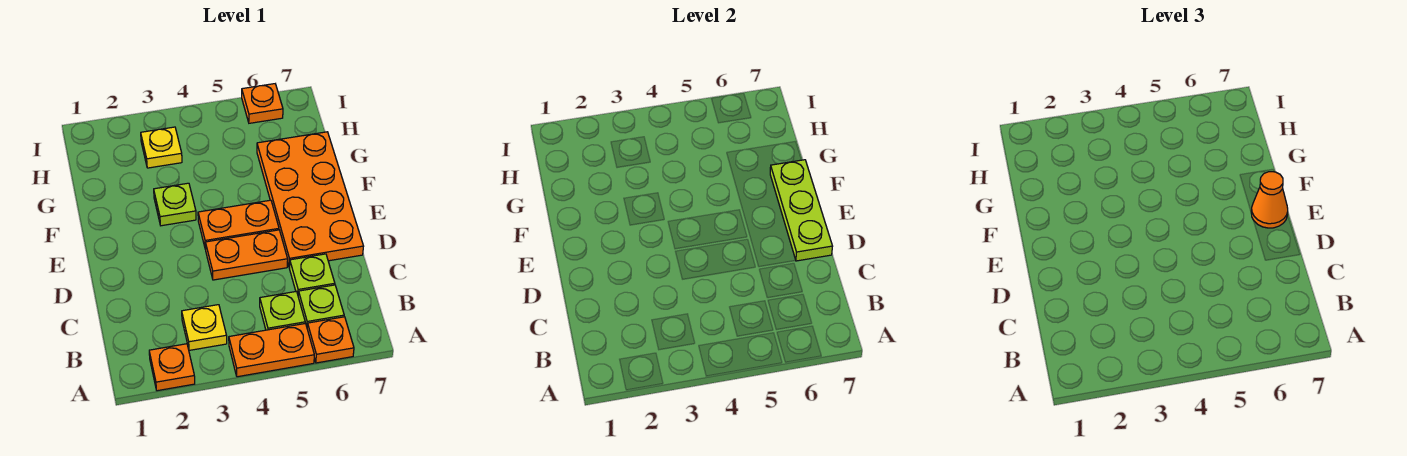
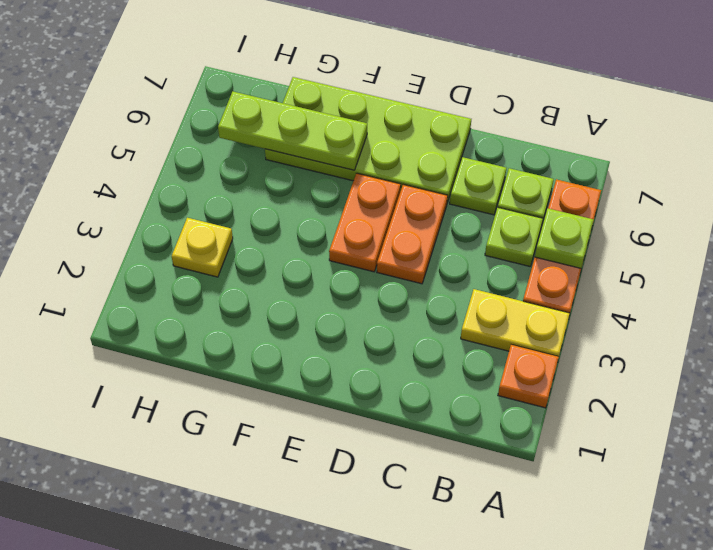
yellow 1x1 plate [182,305,227,350] -> yellow 1x2 plate [461,289,570,356]
orange 2x4 plate [257,132,364,267] -> lime 2x4 plate [265,77,471,203]
lime 1x3 plate [770,160,833,261] -> lime 1x3 plate moved to [218,92,367,170]
orange 1x1 cone [1251,172,1288,228] -> none
lime 1x1 plate [154,183,196,226] -> lime 1x1 plate moved to [535,208,594,268]
orange 1x1 plate [242,84,283,123] -> none

